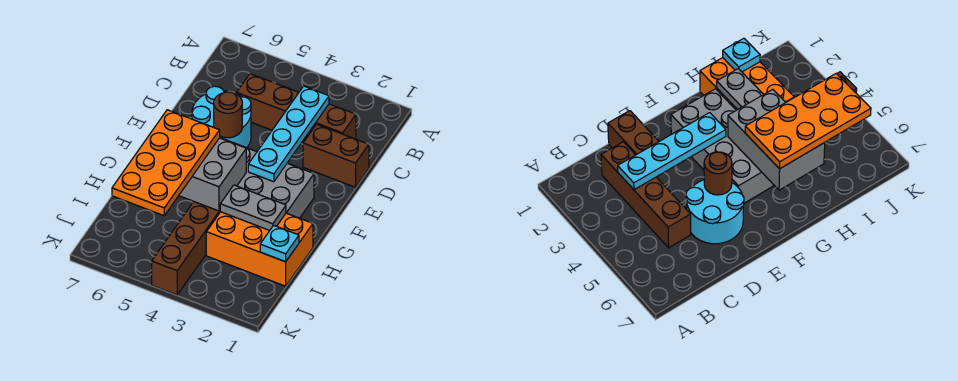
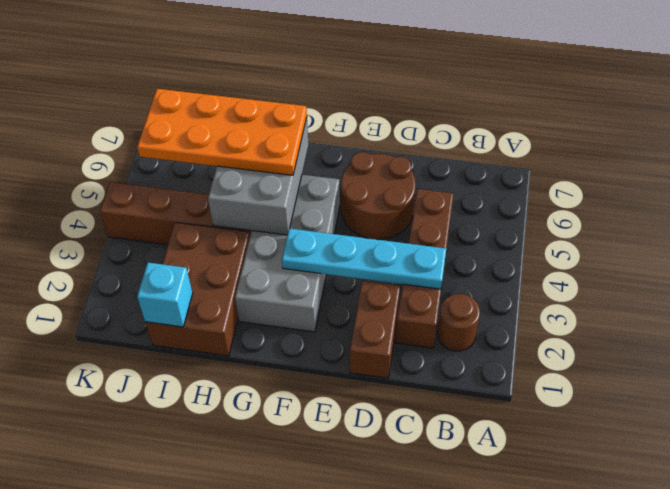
cyan 2x2 round brick [192,86,251,148] -> brown 2x2 round brick [341,152,416,239]
brown 1x1 round brick [214,92,242,138] -> brown 1x1 round brick moved to [438,294,480,351]
orange 2x3 brick [206,212,313,286] -> brown 2x3 brick [145,223,250,356]
grey 1x2 plate [220,185,286,230] -> none
cyan 1x1 plate [260,225,299,262] -> cyan 1x1 brick [137,263,193,327]

